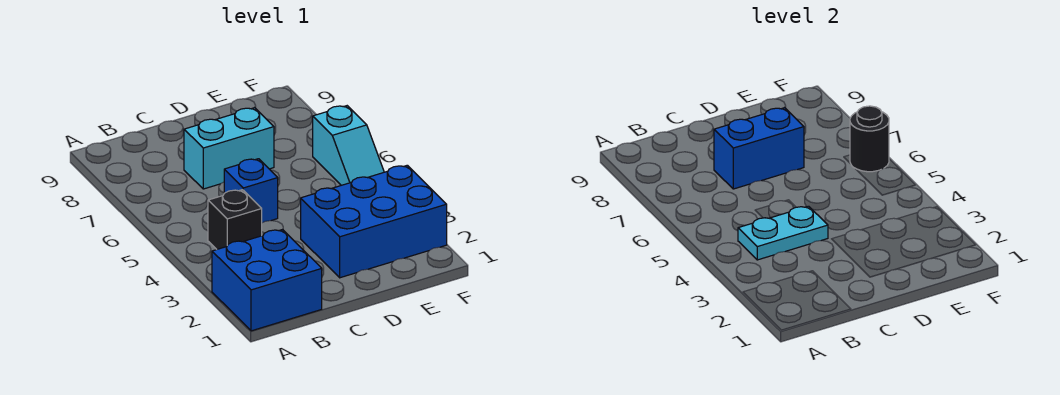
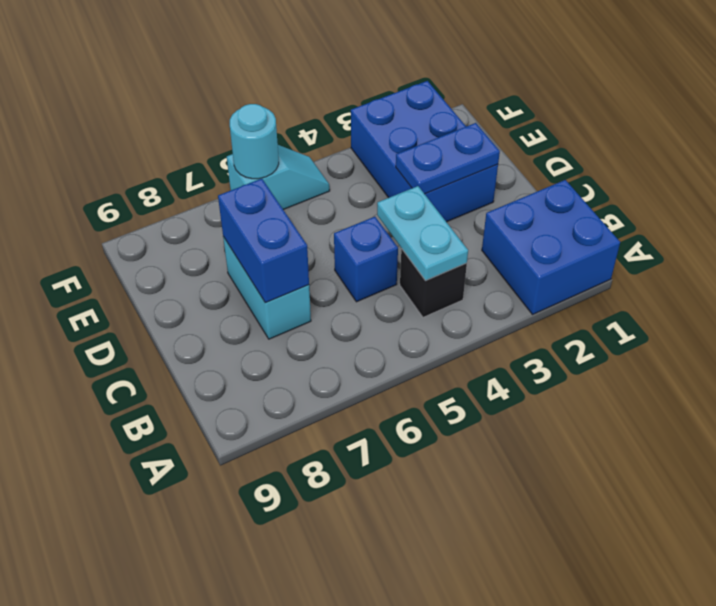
none -> blue 1x2 plate [396,123,500,194]
black 1x1 round brick [850,106,889,172] -> cyan 1x1 round brick [230,104,279,179]

